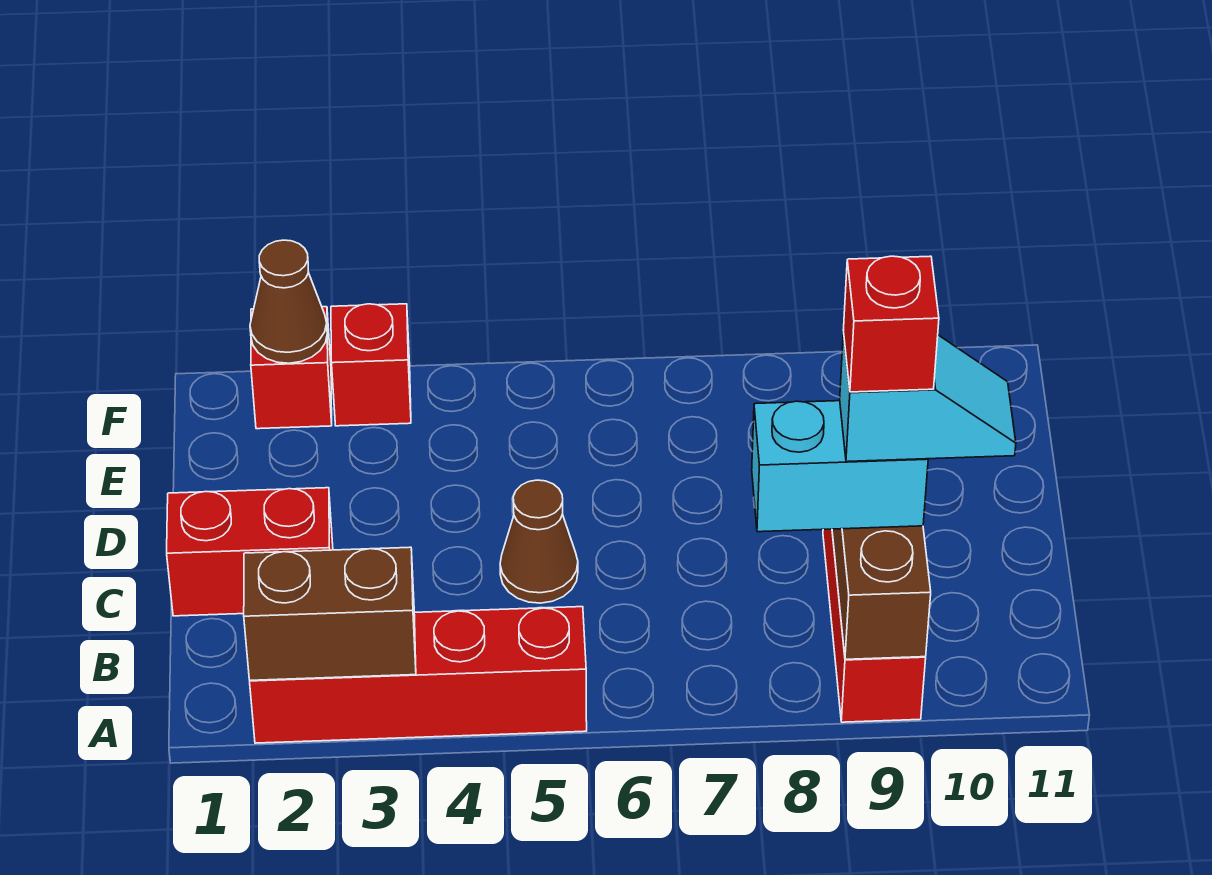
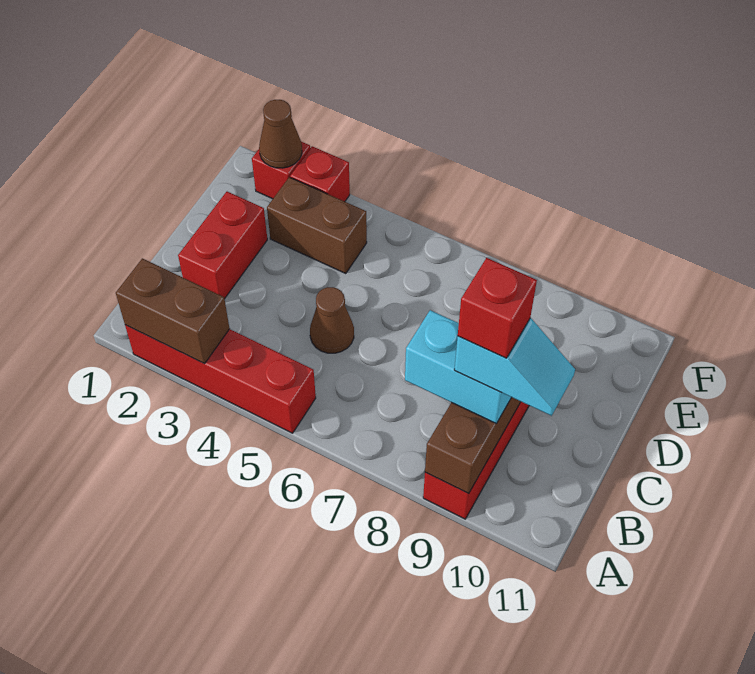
red 1x2 brick [167,488,333,616] -> red 1x2 brick turned to [178,192,267,299]
none -> brown 1x2 brick [267,177,367,274]

